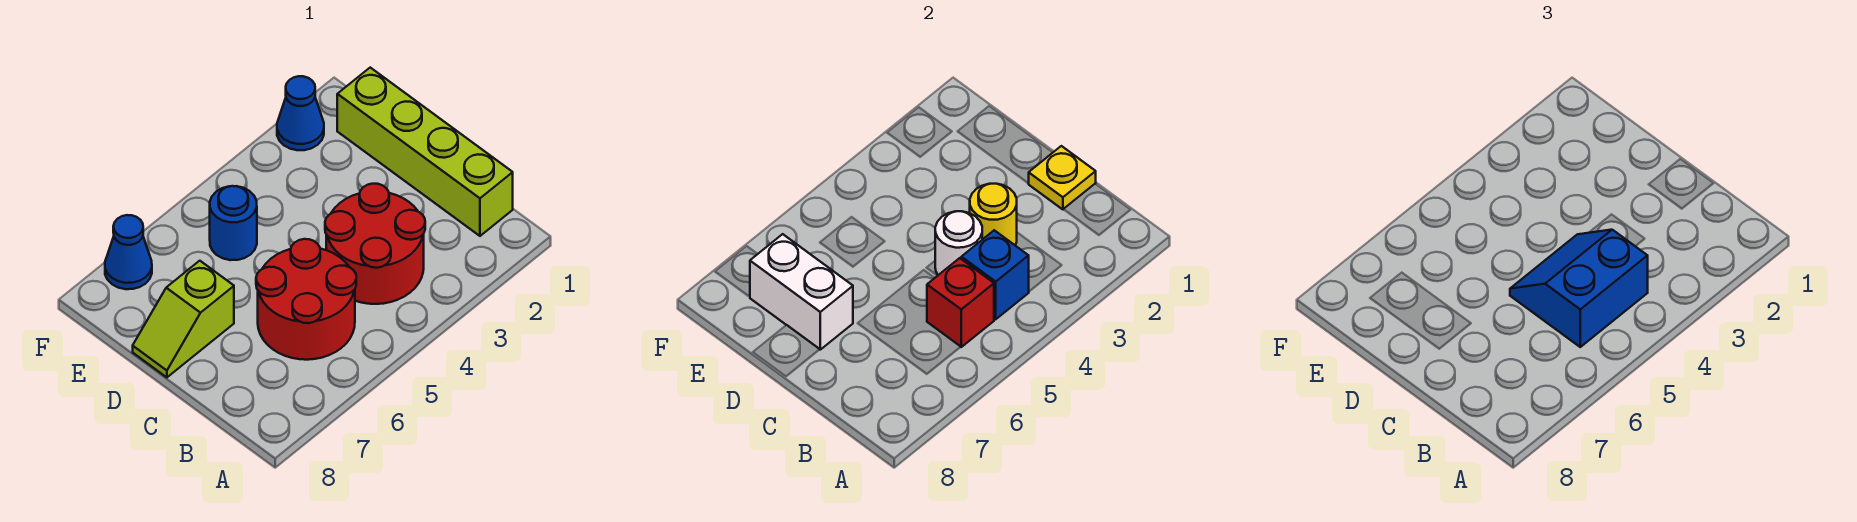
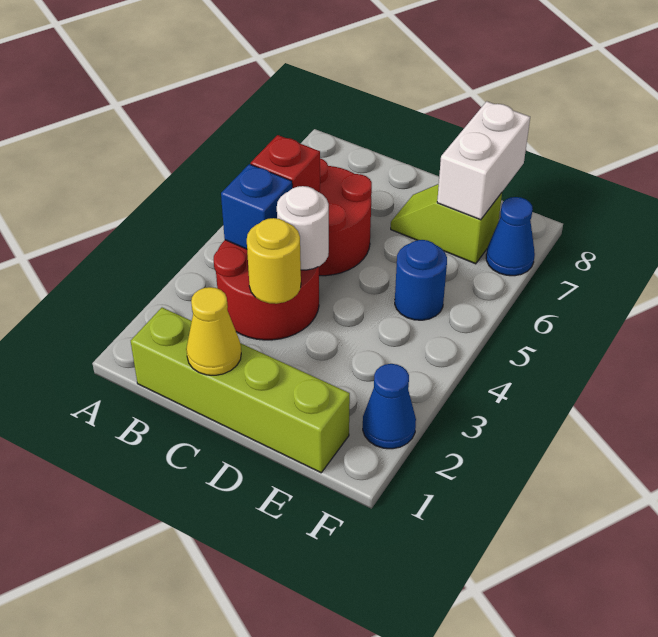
blue 2x2 slope [1510,230,1648,347] -> none
yellow 1x1 plate [1028,146,1096,209] -> yellow 1x1 cone [186,287,241,375]
lime 1x2 slope [133,261,234,377] -> lime 1x2 slope turned to [391,184,502,264]
white 1x2 brick [750,234,853,350] -> white 1x2 brick turned to [437,101,530,220]

